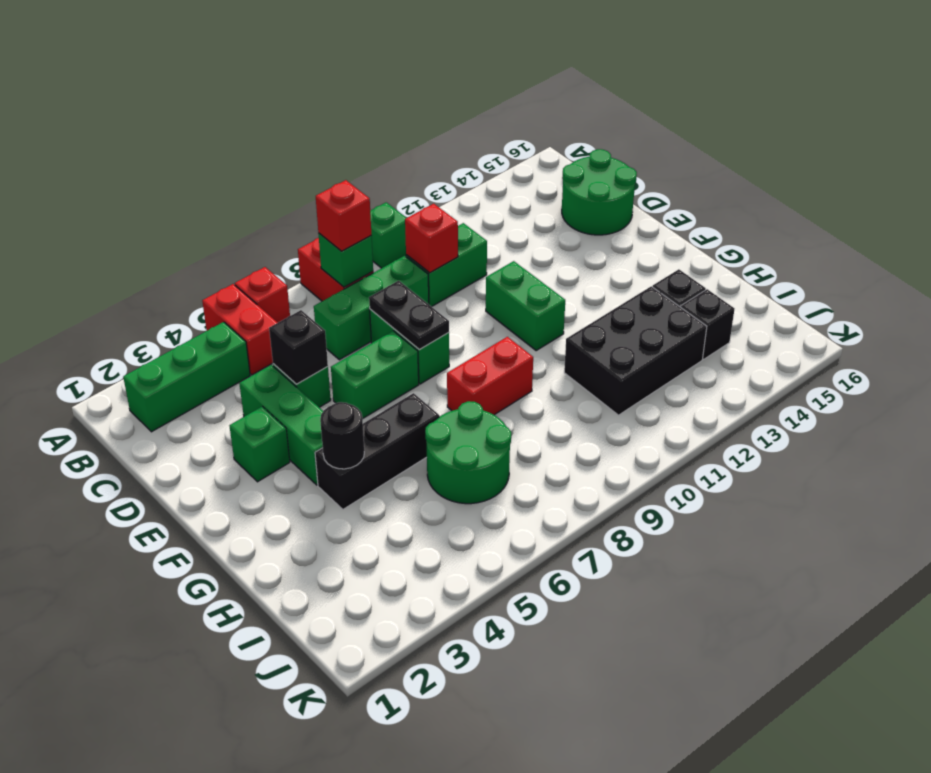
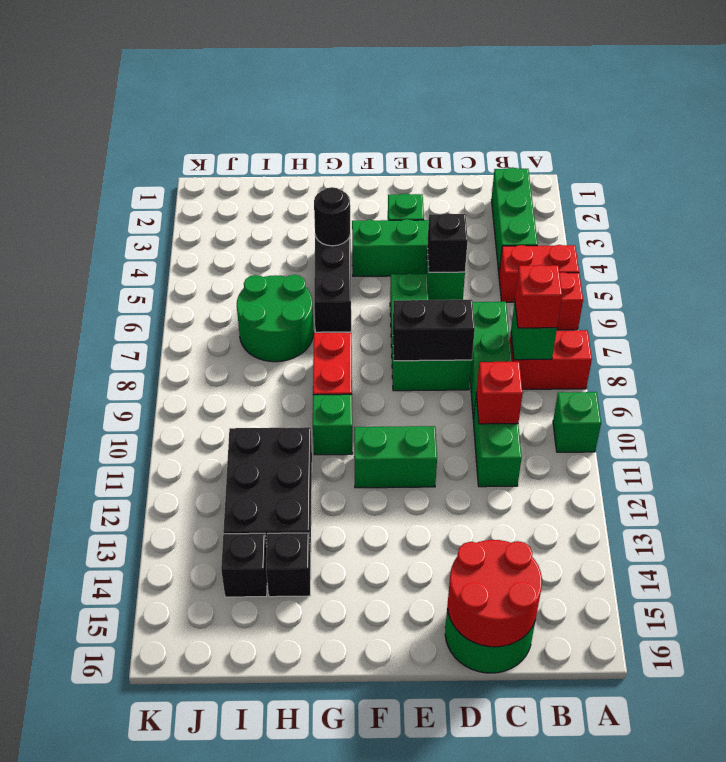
none -> red 2x2 round brick [448,540,542,647]
black 1x2 plate [369,281,449,350] -> black 1x2 brick [393,299,475,361]
none -> green 1x1 brick [313,394,353,455]

